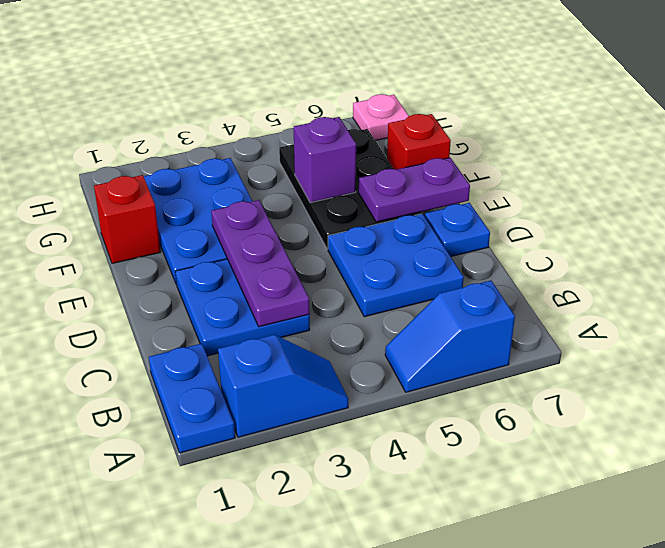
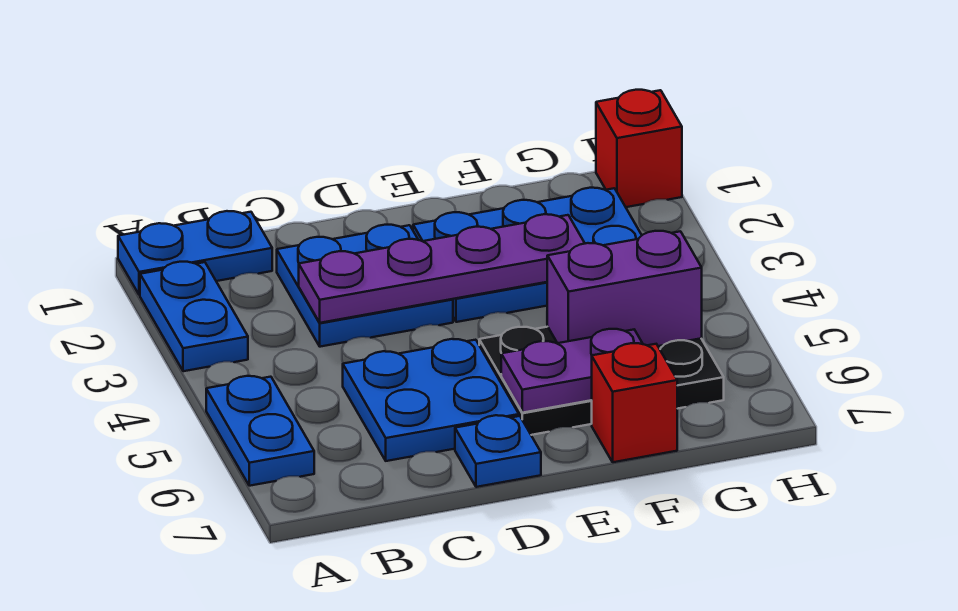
blue 1x2 slope [218,335,348,437] -> blue 1x2 plate [140,262,248,371]
blue 1x2 slope [385,281,515,392] -> blue 1x2 plate [206,376,314,486]
purple 1x3 plate [211,200,310,327] -> purple 1x4 plate [299,214,585,323]
purple 1x2 plate [359,158,470,222] -> purple 1x2 plate turned to [501,329,643,413]
red 1x1 brick [94,175,160,263] -> red 1x1 brick moved to [596,90,682,207]
purple 1x1 brick [294,117,356,203] -> purple 1x2 brick [547,231,702,346]
pink 1x1 plate [353,94,409,141] -> none

